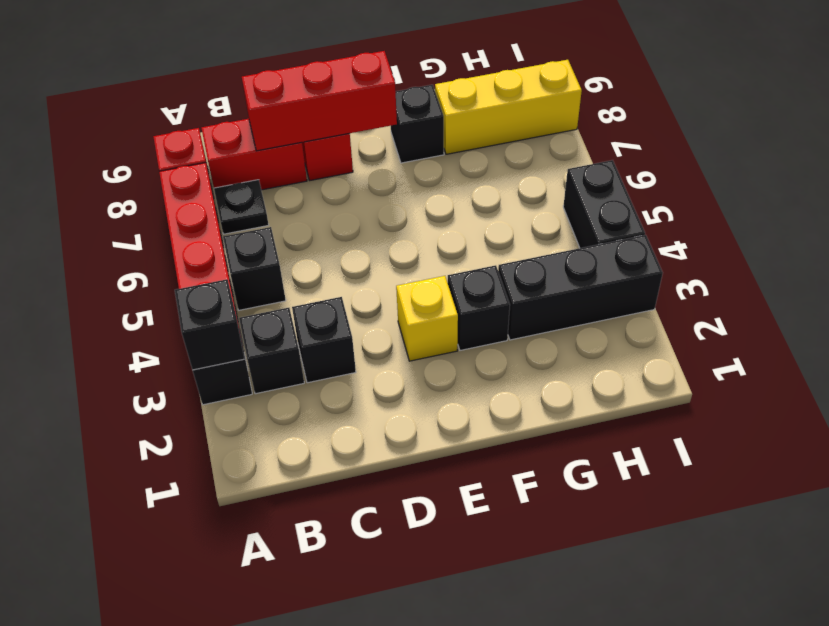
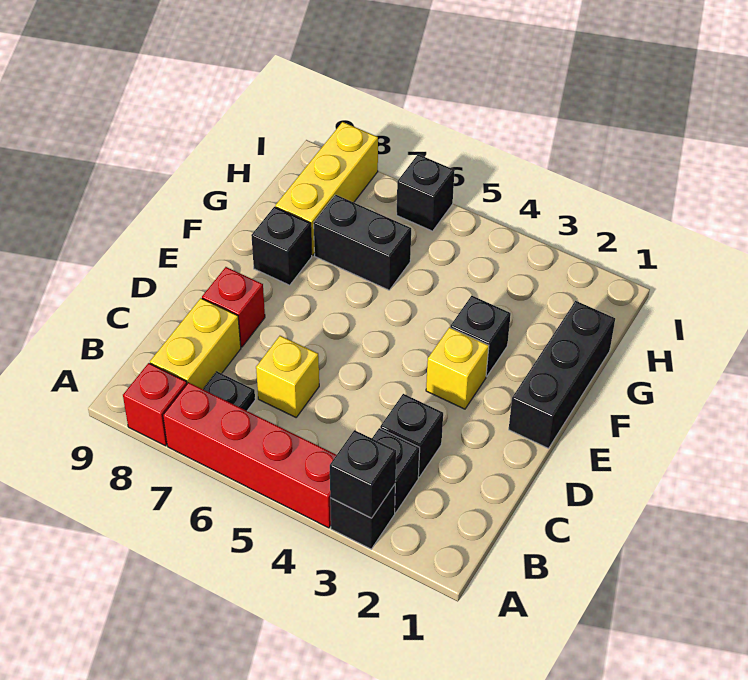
black 1x1 brick [223,227,286,310] -> black 1x1 brick moved to [397,154,455,231]
red 1x2 brick [202,119,307,190] -> yellow 1x2 brick [150,298,241,389]
none -> yellow 1x1 brick [256,336,319,417]
red 1x3 brick [242,51,397,151] -> none
black 1x3 brick [498,235,663,340] -> black 1x3 brick moved to [509,301,615,448]
black 1x2 brick [563,160,645,248] -> black 1x2 brick moved to [314,195,411,290]

